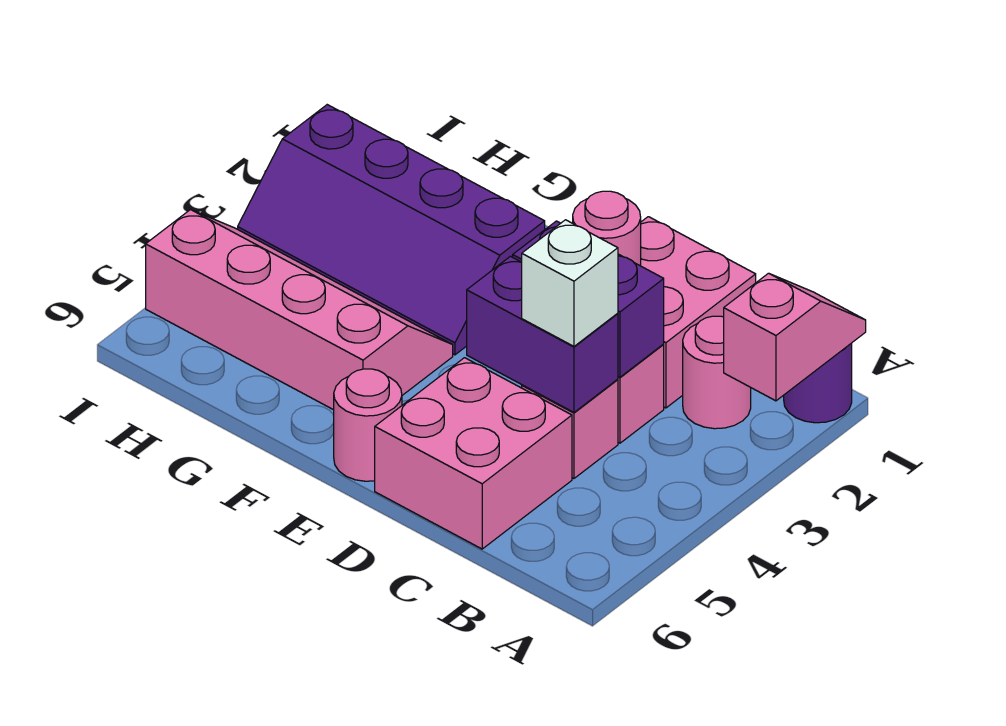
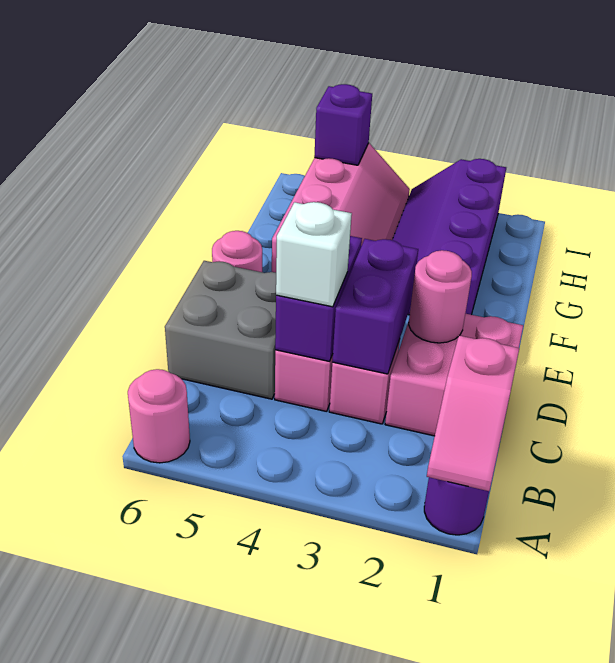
pink 1x2 slope [724,273,866,401] -> pink 1x2 slope turned to [427,336,519,491]
pink 1x1 round brick [683,316,751,429] -> pink 1x1 round brick moved to [128,369,190,463]
pink 2x2 brick [375,358,572,549] -> grey 2x2 brick [165,261,276,399]
none -> purple 1x1 brick [314,84,372,165]

